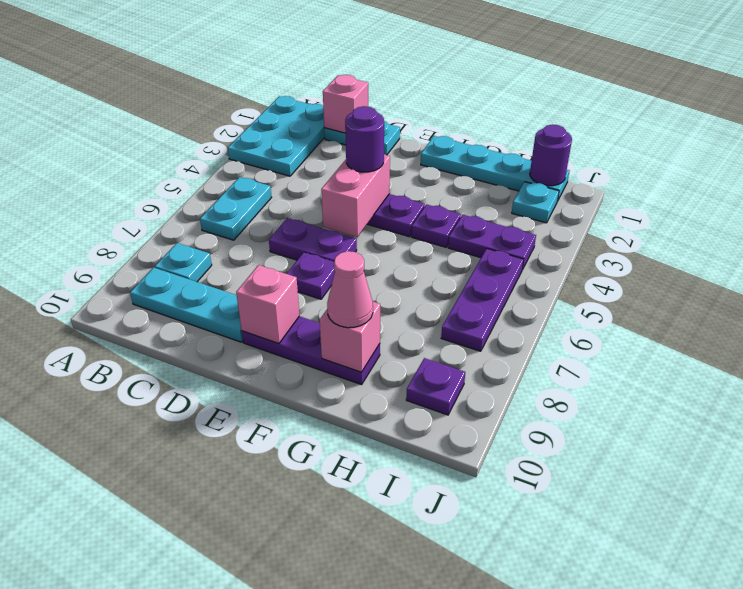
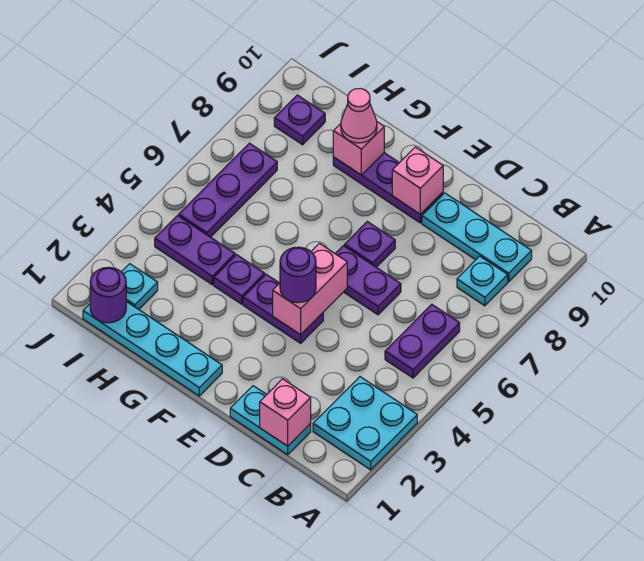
cyan 2x3 plate [228,96,325,176] -> cyan 2x2 plate [313,377,417,470]
cyan 1x2 plate [200,177,272,240] -> purple 1x2 plate [385,304,460,378]

